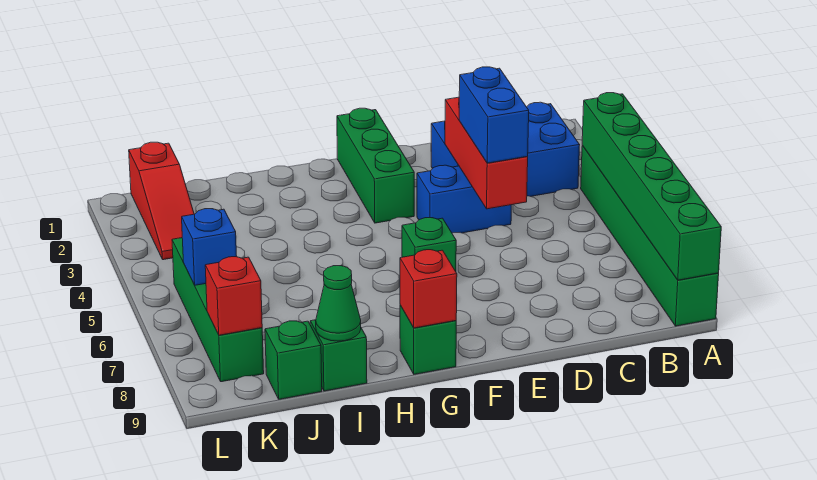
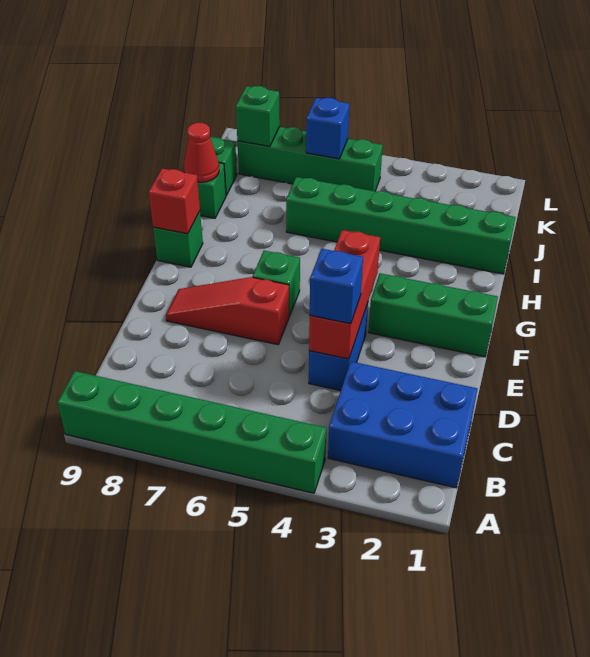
green 1x6 brick [582,93,721,280] -> green 1x6 brick moved to [286,177,515,274]
blue 2x3 brick [431,102,579,196] -> blue 2x3 brick turned to [328,362,477,488]
red 1x3 brick [445,97,528,209] -> red 1x3 brick turned to [309,230,380,359]
blue 1x2 brick [459,67,529,163] -> blue 1x1 brick [310,249,363,324]
green 1x1 cone [316,266,361,341] -> red 1x1 cone [184,123,219,182]
red 1x3 slope [129,142,194,260] -> red 1x3 slope moved to [166,277,289,345]
red 1x1 brick [205,257,262,335] -> green 1x1 brick [236,86,280,147]

